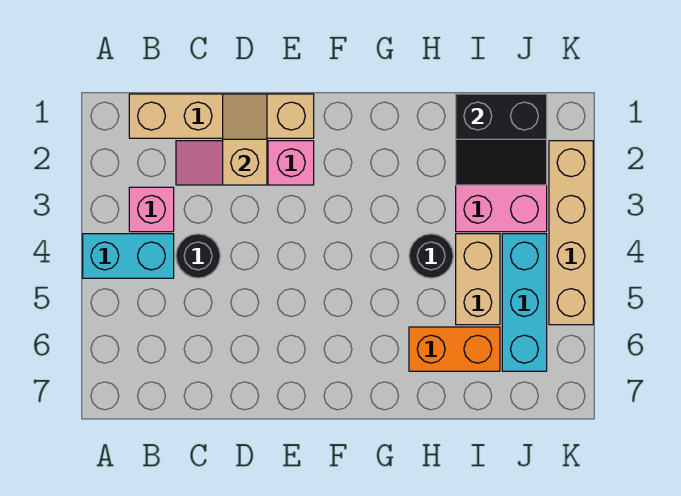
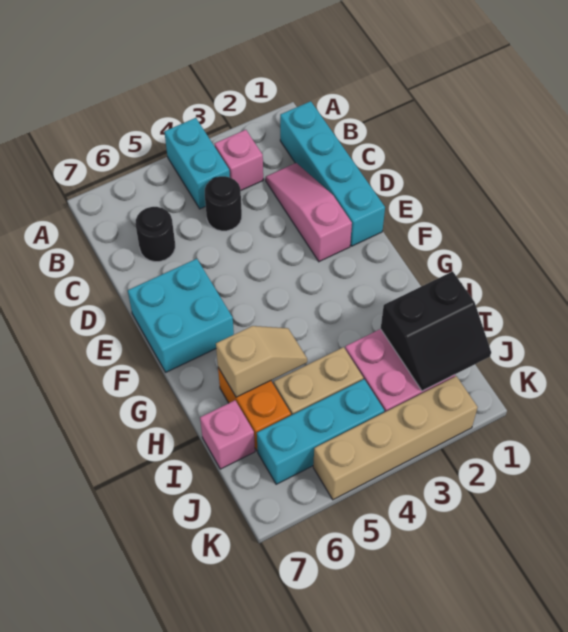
tan 1x4 brick [129,94,314,138] -> cyan 1x4 brick [280,101,385,246]
tan 1x2 slope [223,94,267,185] -> tan 1x2 slope moved to [216,326,307,397]
none -> cyan 2x2 brick [128,259,234,372]
black 1x1 round brick [409,234,453,278] -> black 1x1 round brick moved to [135,207,175,262]
black 2x2 slope [456,94,547,185] -> black 2x2 slope turned to [381,271,491,391]
none -> pink 1x1 brick [200,400,255,469]

